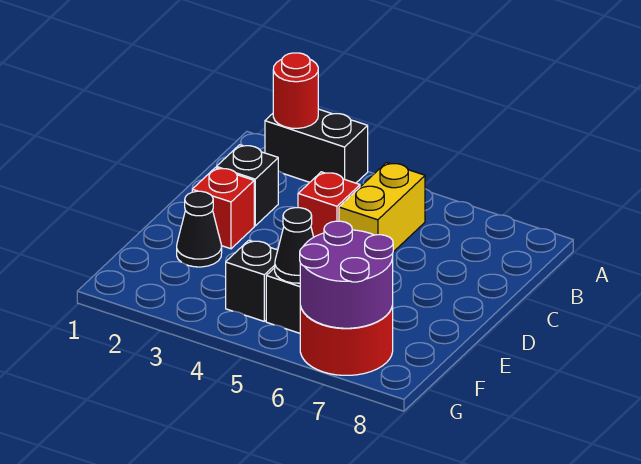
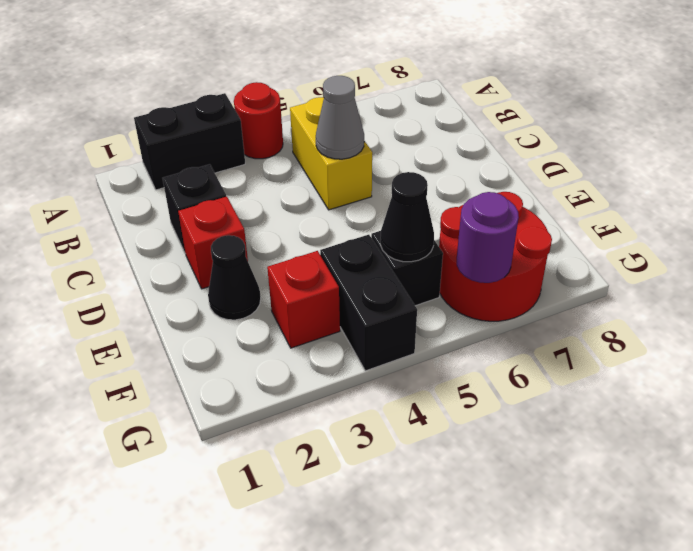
red 1x1 round brick [273,53,318,128] -> red 1x1 round brick moved to [234,82,283,159]
red 1x1 brick [298,172,360,237] -> red 1x1 brick moved to [267,251,340,348]
none -> grey 1x1 cone [316,76,364,159]
black 1x1 brick [226,240,278,321] -> black 1x2 brick [320,235,417,371]
purple 2x2 round brick [300,221,393,328] -> purple 1x1 round brick [457,192,519,283]

